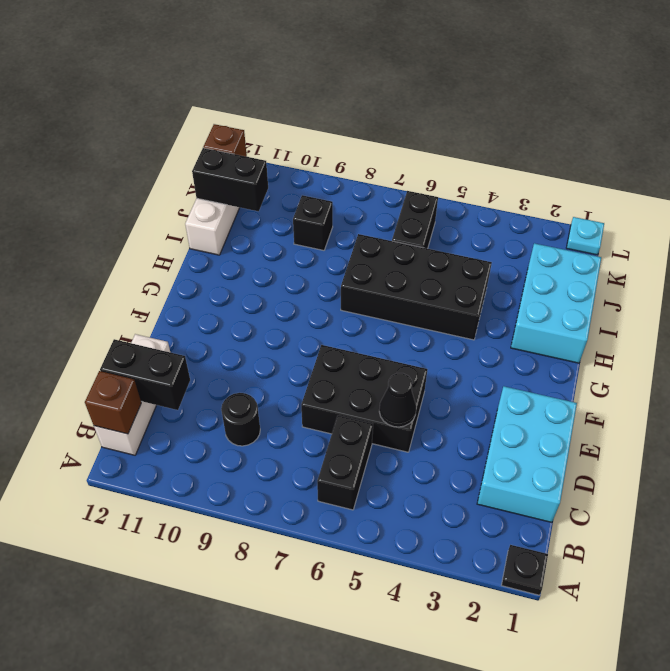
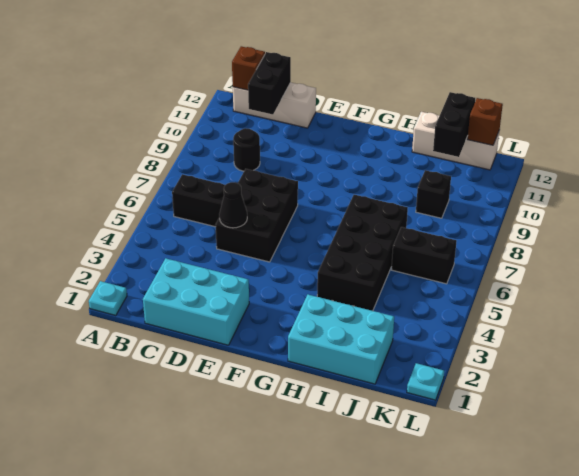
black 1x1 plate [502,545,548,595] -> cyan 1x1 plate [89,281,127,316]

